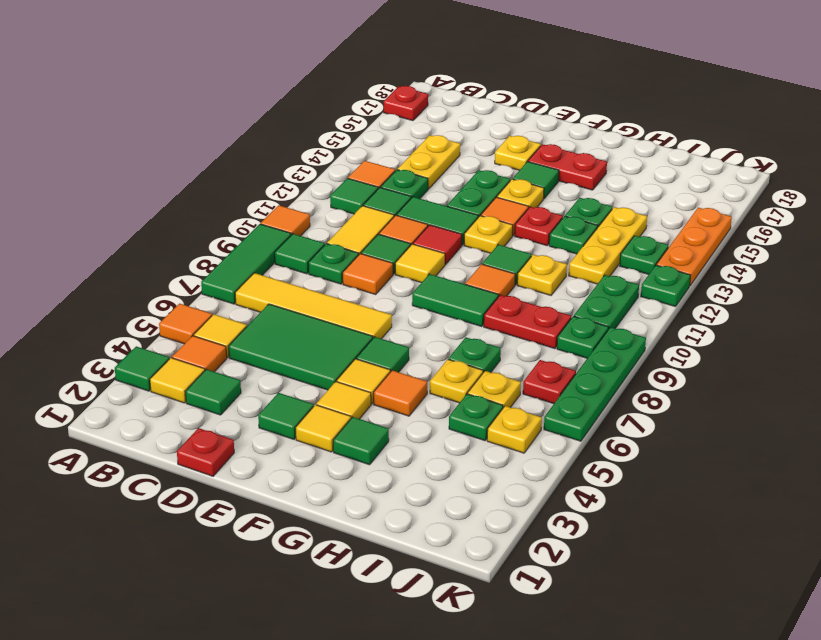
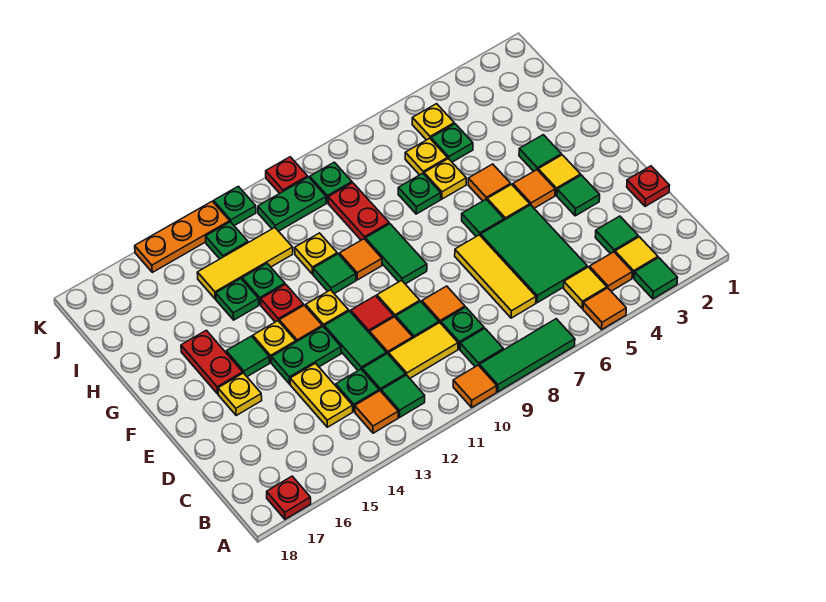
yellow 1x4 tile [235,273,392,339] -> yellow 1x3 tile [455,235,536,318]
yellow 1x2 plate [398,135,460,189] -> yellow 1x2 plate turned to [290,363,353,427]
yellow 1x1 tile [316,382,371,419] -> orange 1x1 tile [513,170,555,208]
yellow 1x3 plate [569,207,647,284] -> yellow 1x3 tile [197,228,293,299]
red 1x1 plate [523,360,576,404] -> red 1x1 plate moved to [266,157,308,193]
green 1x4 plate [544,327,646,441] -> none

